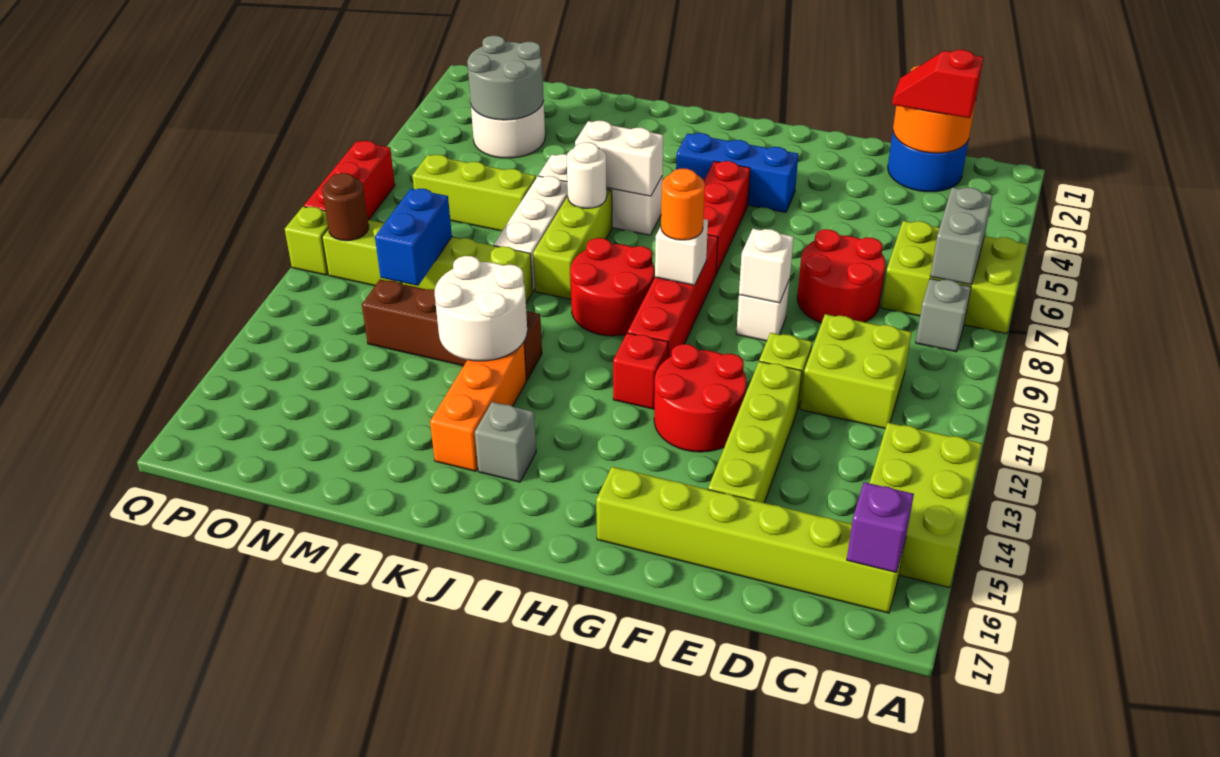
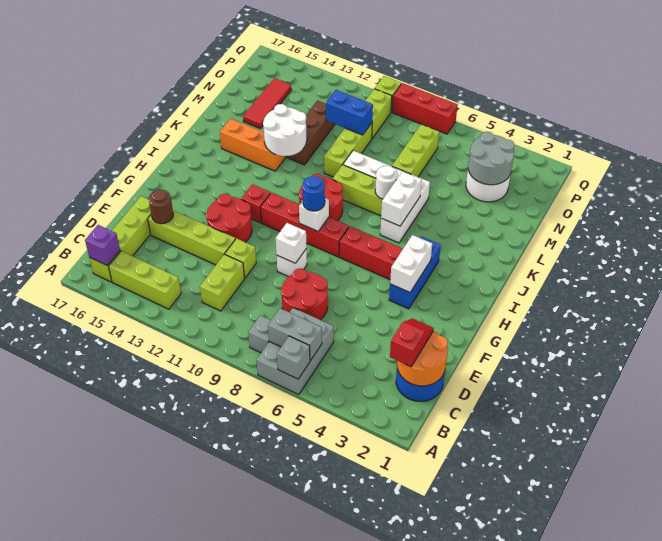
lime 2x3 brick [881,221,1027,334] -> grey 2x3 brick [257,308,334,395]
lime 2x3 brick [870,423,982,588] -> lime 1x3 brick [109,251,181,309]
lime 1x6 brick [596,467,905,613] -> lime 1x4 brick [89,196,151,282]
lime 2x2 brick [800,314,912,429] -> lime 1x2 brick [200,254,245,311]
none -> white 1x2 brick [390,235,432,292]
orange 1x1 round brick [661,169,705,240] -> blue 1x1 round brick [303,176,325,211]
grey 1x1 brick [475,402,536,482] -> grey 1x1 brick moved to [277,336,310,379]
brown 1x4 brick [362,280,542,380] -> brown 1x3 brick [287,101,335,165]
none -> red 1x3 tile [243,78,291,128]
brown 1x1 round brick [322,173,369,241] -> brown 1x1 round brick moved to [149,189,173,224]

